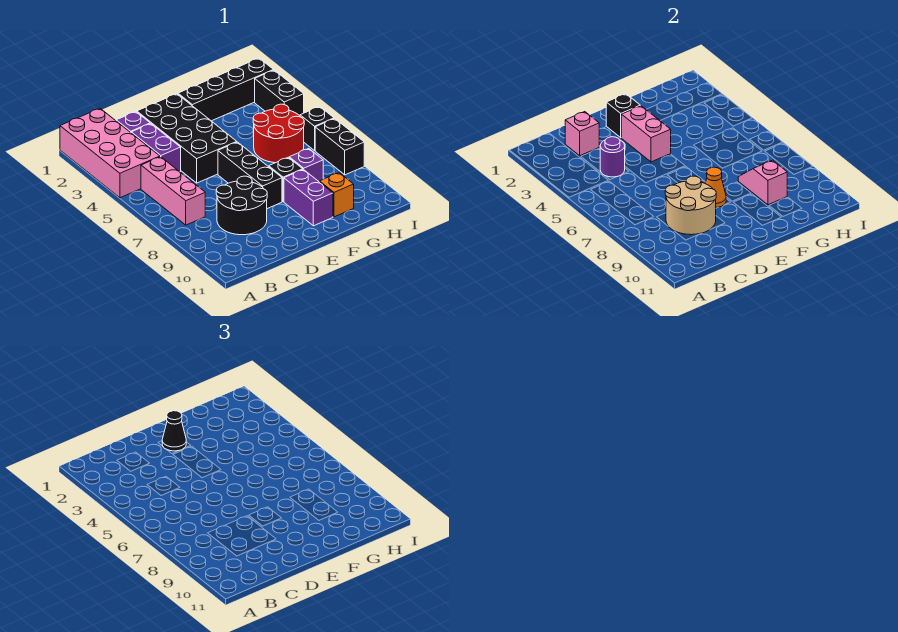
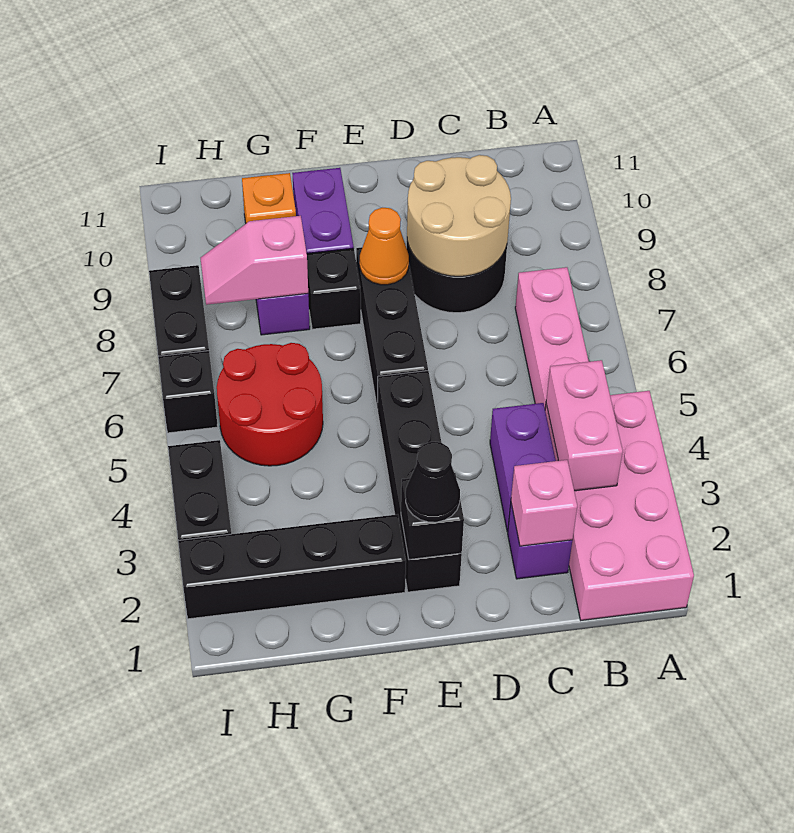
purple 1x1 round brick [600,137,625,177] -> none
black 2x4 brick [137,94,236,183] -> black 1x4 brick [378,371,462,592]
pink 1x2 brick [621,106,671,162] -> pink 1x2 brick moved to [546,360,623,491]
pink 1x2 slope [738,160,787,205] -> pink 1x2 slope turned to [201,216,308,305]

